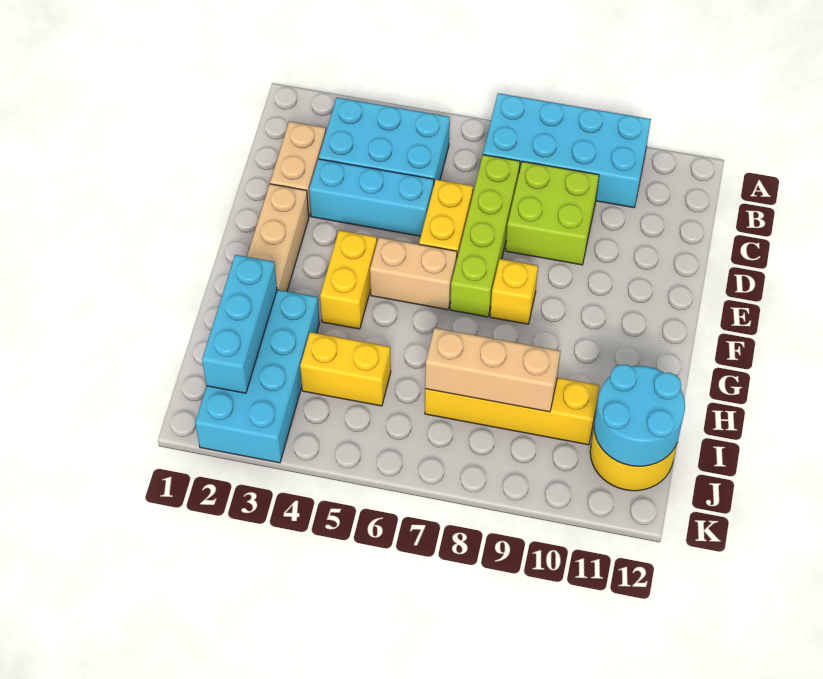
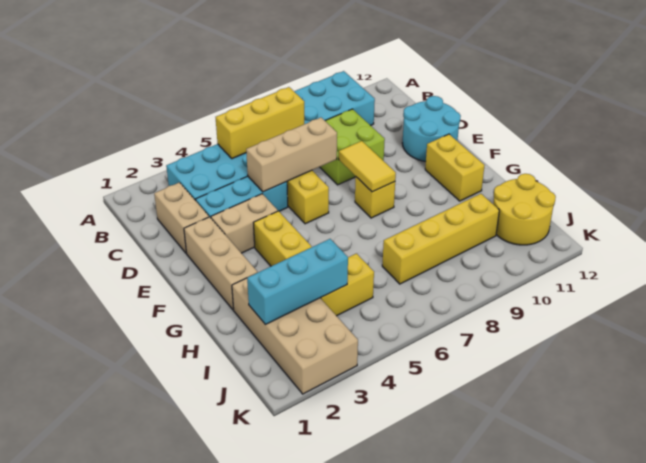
none -> yellow 1x3 brick [216,87,304,159]
lime 1x4 brick [450,155,520,317] -> none
none -> yellow 1x2 tile [339,141,396,192]
tan 1x2 brick [370,237,457,310] -> tan 1x2 brick moved to [211,194,278,253]
none -> yellow 1x2 brick [425,134,485,201]
cyan 2x4 brick [195,290,320,463] -> tan 2x4 brick [232,278,358,394]
cyan 1x3 brick [202,255,277,393] -> cyan 1x3 brick turned to [247,239,348,325]
tan 1x3 brick [425,328,560,412] -> tan 1x3 brick moved to [246,118,337,192]
cyan 2x2 round brick [594,365,685,466] -> cyan 2x2 round brick moved to [402,96,461,162]

